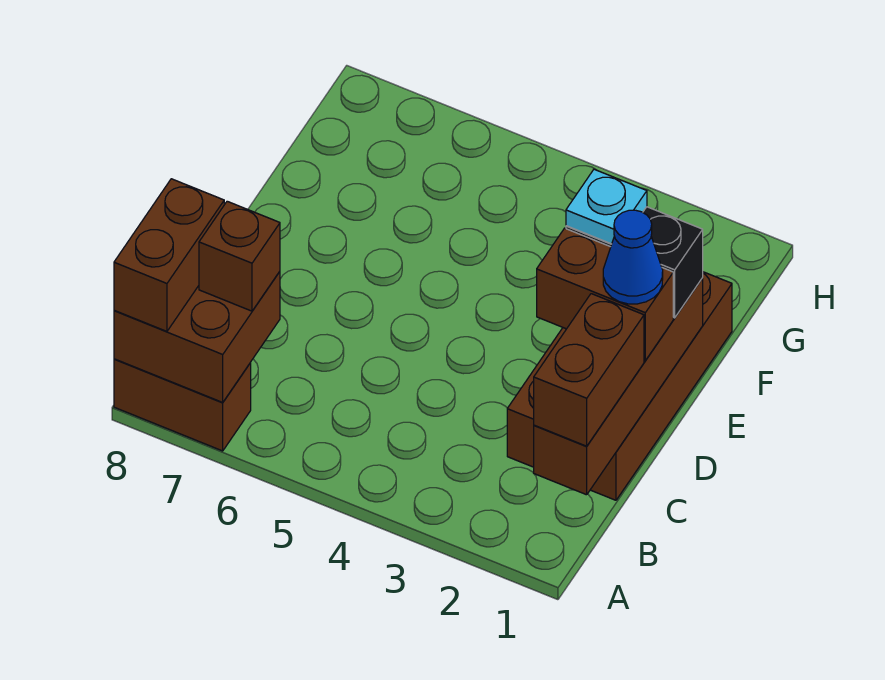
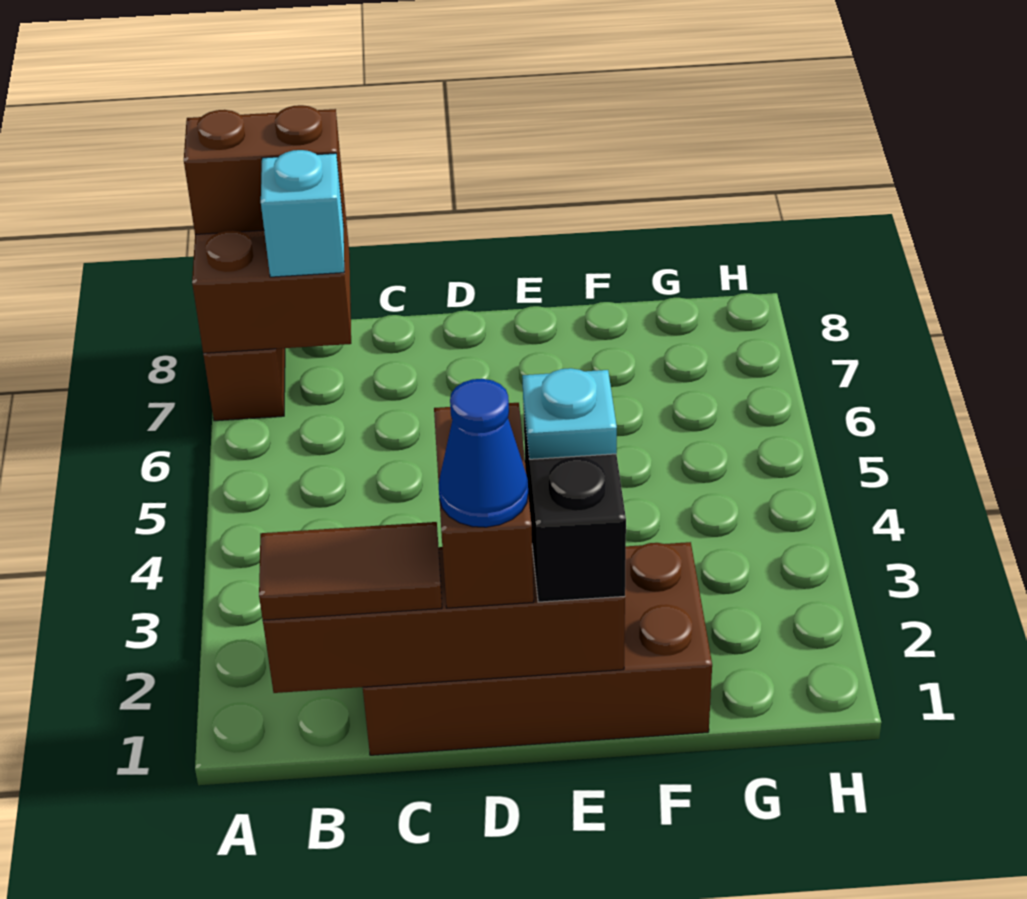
brown 1x2 brick [534,294,644,446] -> brown 1x2 tile [259,522,442,620]
brown 1x1 brick [199,201,280,311] -> cyan 1x1 brick [261,150,344,277]

